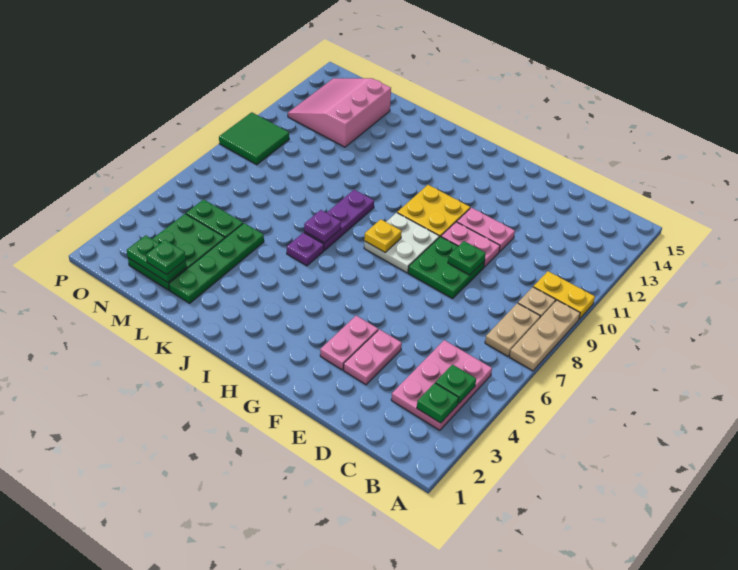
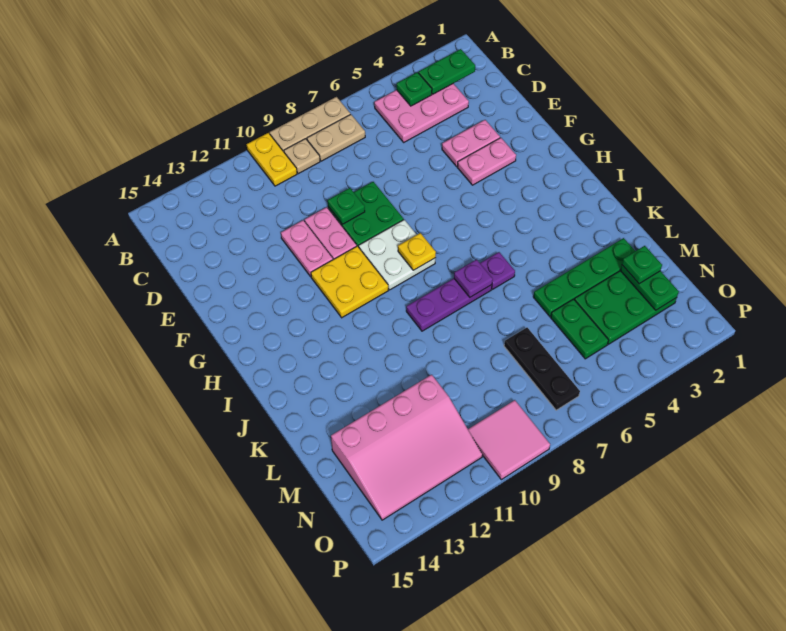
green 1x1 plate [417,383,459,423] -> green 1x2 plate [418,49,475,94]
none -> black 1x3 plate [504,328,580,410]
pink 3x3 slope [288,78,391,147] -> pink 3x4 slope [331,375,482,520]
green 2x2 tile [219,112,289,165] -> pink 2x2 tile [468,400,550,480]

